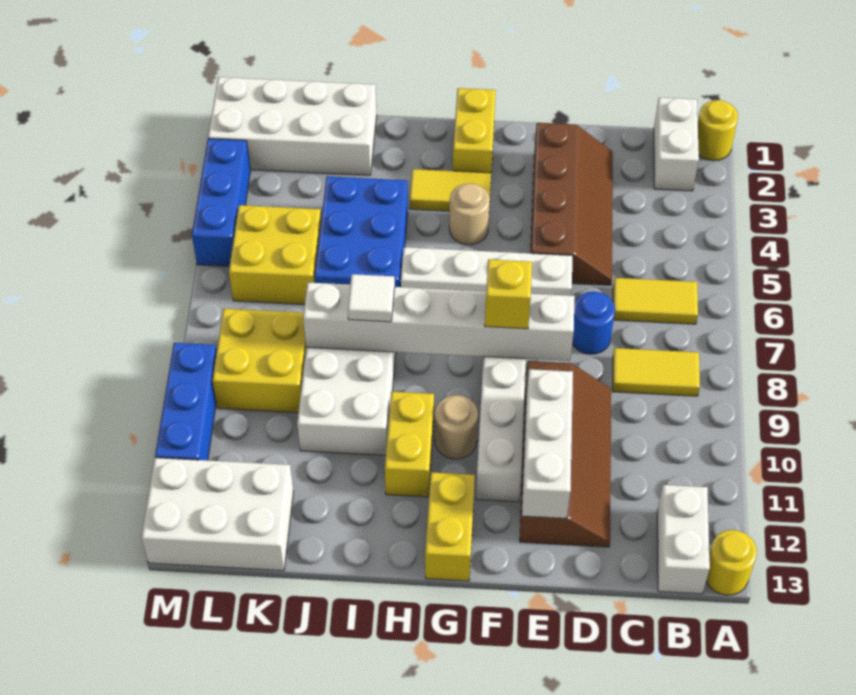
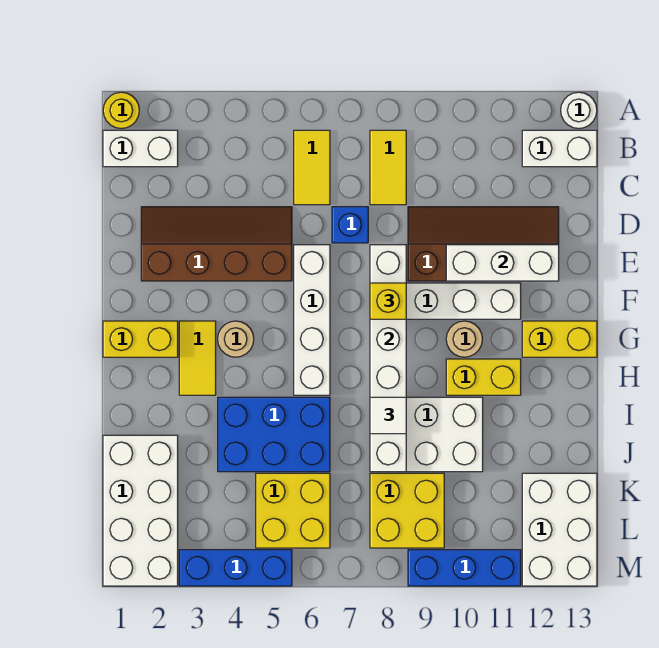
yellow 1x1 round brick [706,530,757,595] -> white 1x1 round brick [561,92,597,129]
blue 1x1 round brick [572,292,615,354] -> blue 1x1 brick [332,207,368,243]

